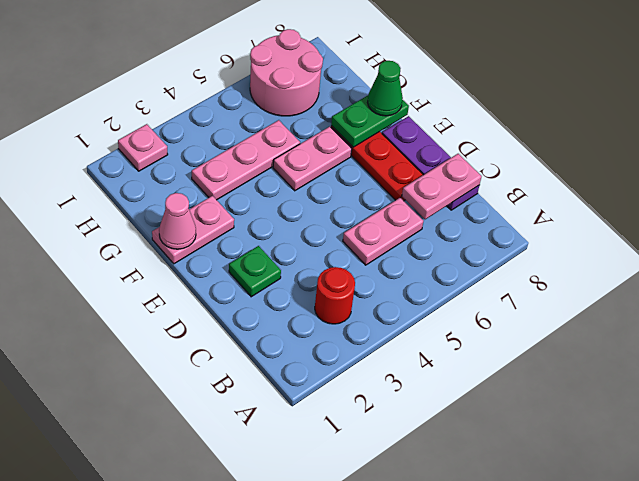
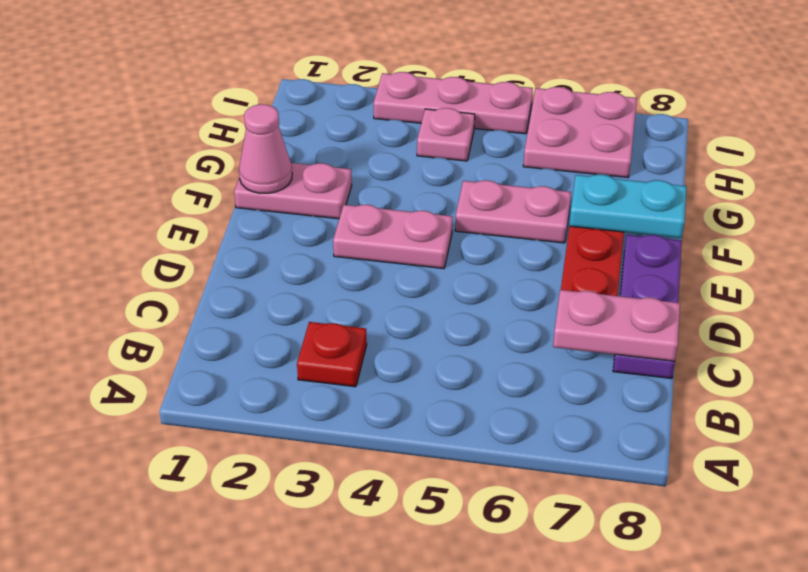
red 1x1 round brick [315,267,355,324] -> red 1x1 plate [297,322,367,387]
pink 1x2 plate [343,198,423,265] -> pink 1x2 plate moved to [333,205,453,269]
green 1x1 plate [229,246,281,297] -> none
green 1x2 plate [331,96,409,147] -> cyan 1x2 plate [569,174,687,238]
green 1x1 cone [368,61,403,116] -> none
pink 1x3 plate [192,120,300,200] -> pink 1x3 plate moved to [374,72,533,134]
pink 2x2 round brick [250,29,323,116] -> pink 2x2 plate [523,87,637,178]
pink 1x1 plate [118,124,168,171] -> pink 1x1 plate moved to [417,108,475,161]

